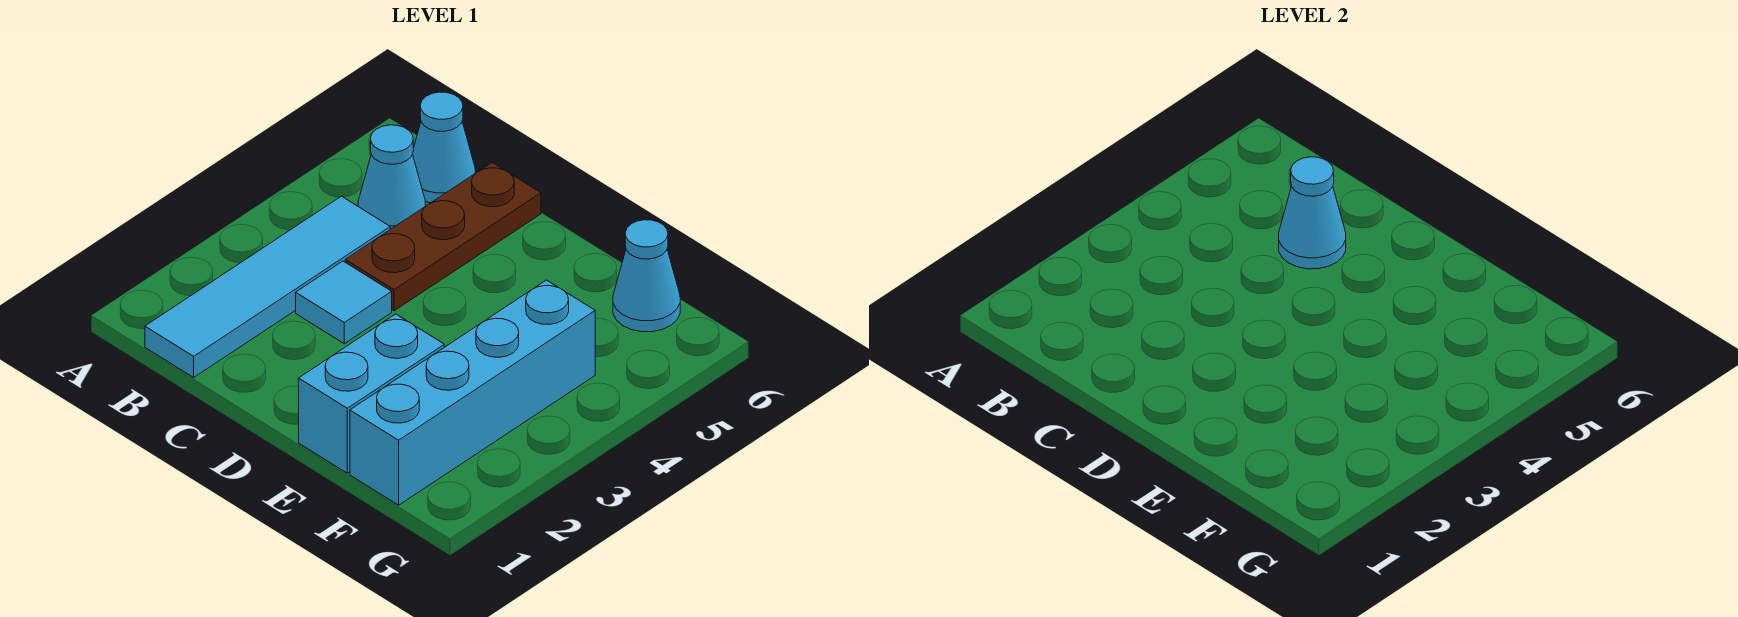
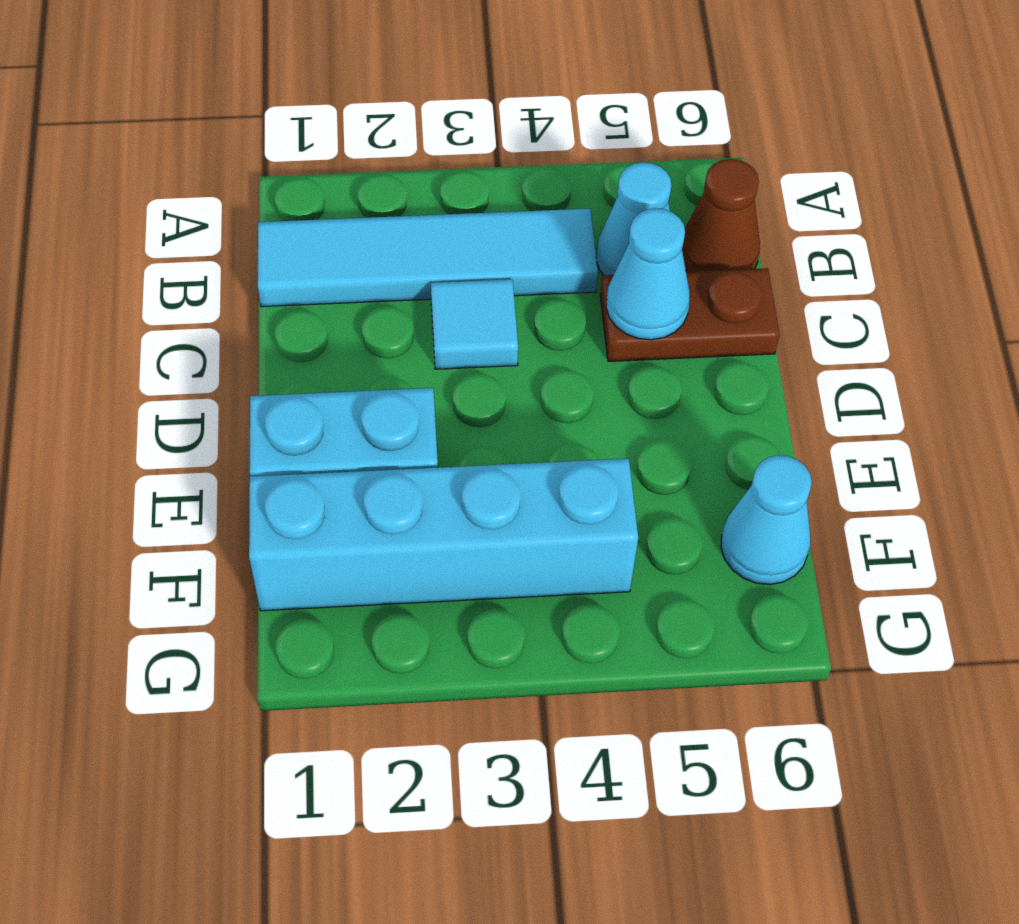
cyan 1x1 cone [413,92,475,203] -> brown 1x1 cone [682,159,760,272]
brown 1x3 plate [345,163,541,311] -> brown 1x2 plate [600,268,780,361]

